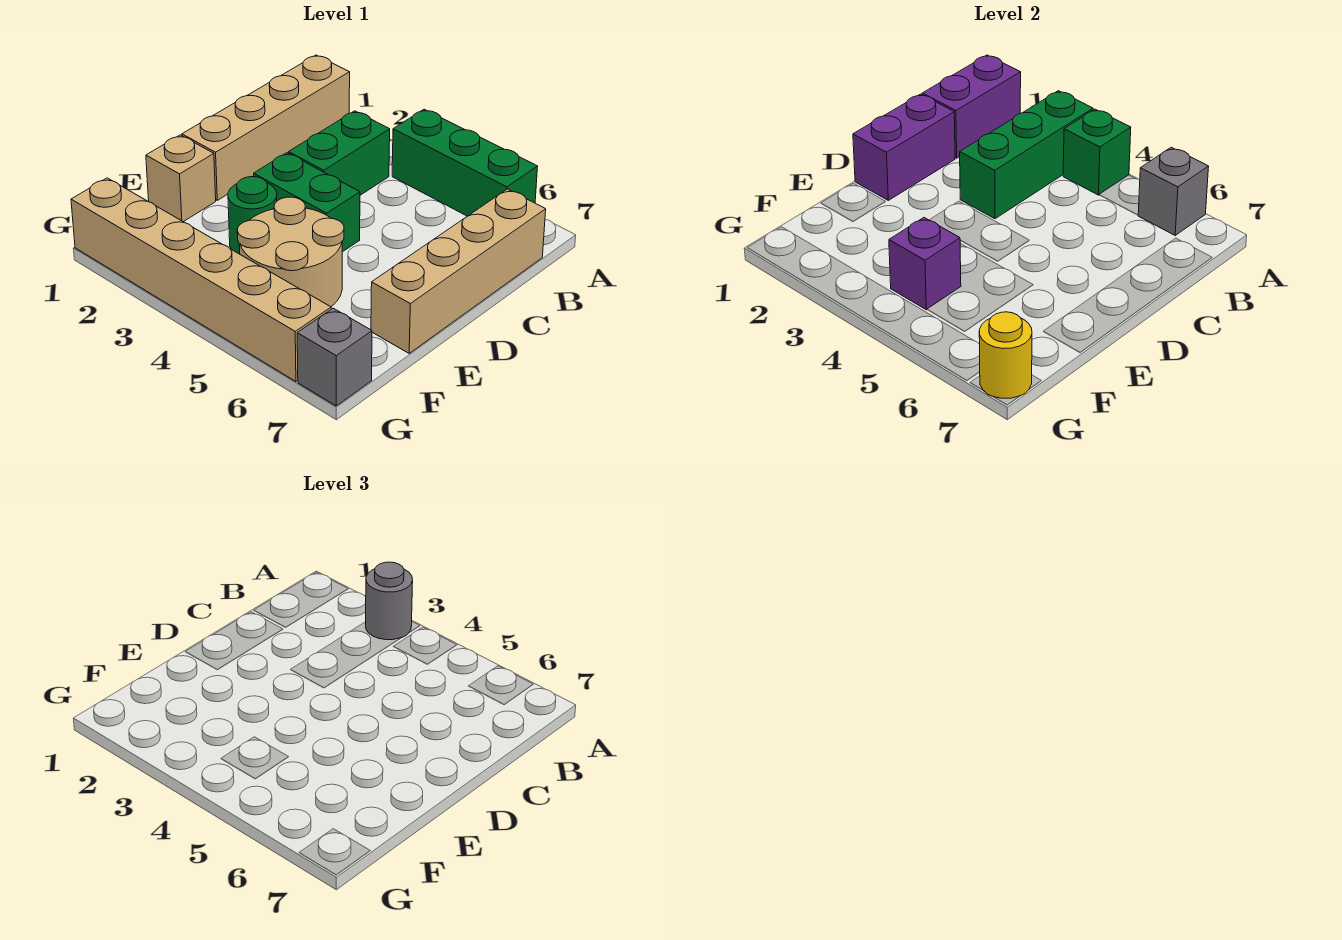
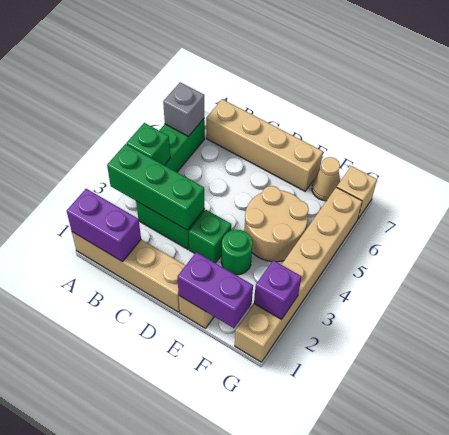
grey 1x1 round brick [365,562,413,640] -> none
purple 1x2 brick [853,94,955,200] -> purple 1x2 brick moved to [178,252,253,328]
green 1x2 brick [254,153,360,252] -> green 1x1 brick [189,210,231,263]
purple 1x1 brick [889,218,961,310] -> purple 1x1 brick moved to [254,260,301,320]
none -> tan 1x1 cone [312,157,340,201]
grey 1x1 brick [297,308,372,406] -> tan 1x1 brick [337,166,377,219]
yellow 1x1 round brick [979,312,1032,398] -> none

